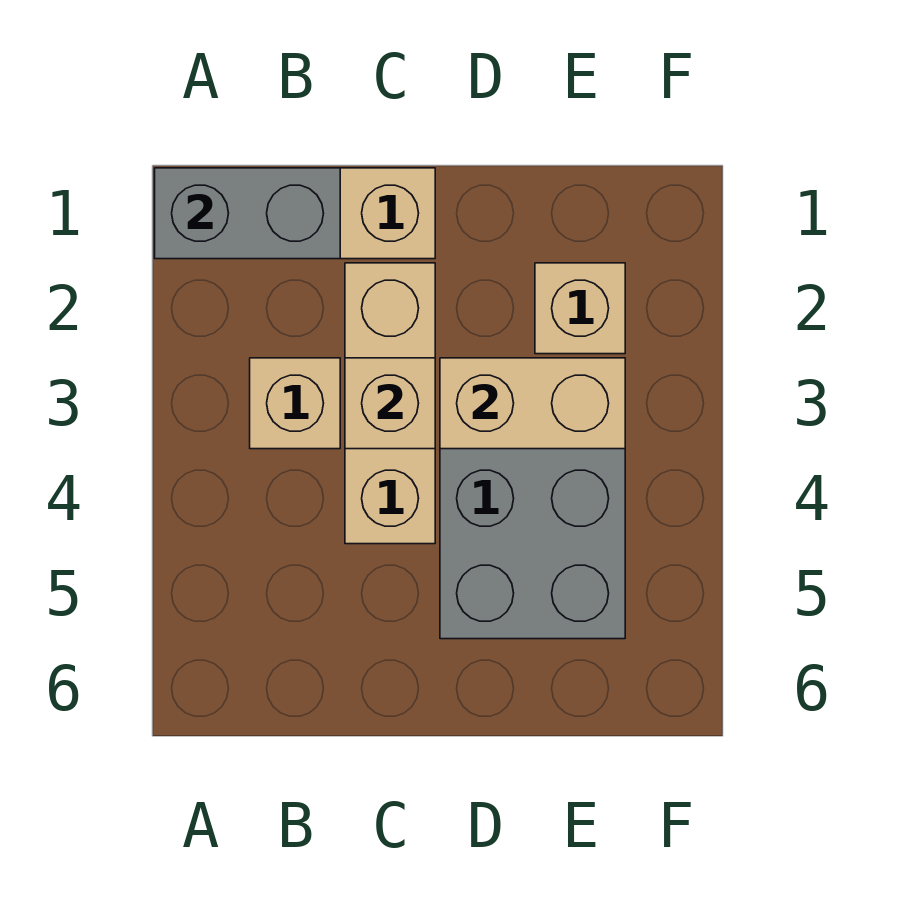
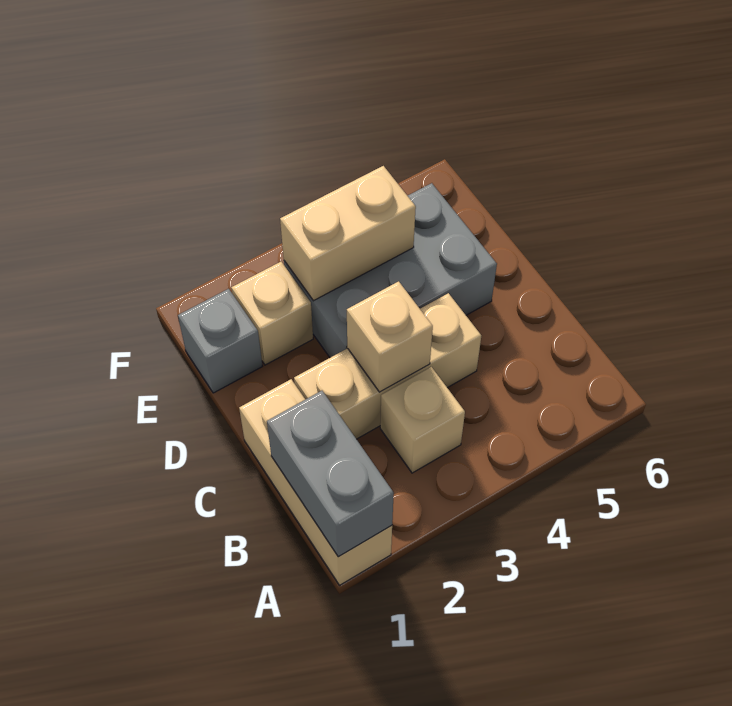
tan 1x2 brick [440,358,625,449] -> tan 1x2 brick turned to [280,166,416,301]
none -> grey 1x1 brick [178,289,262,393]

